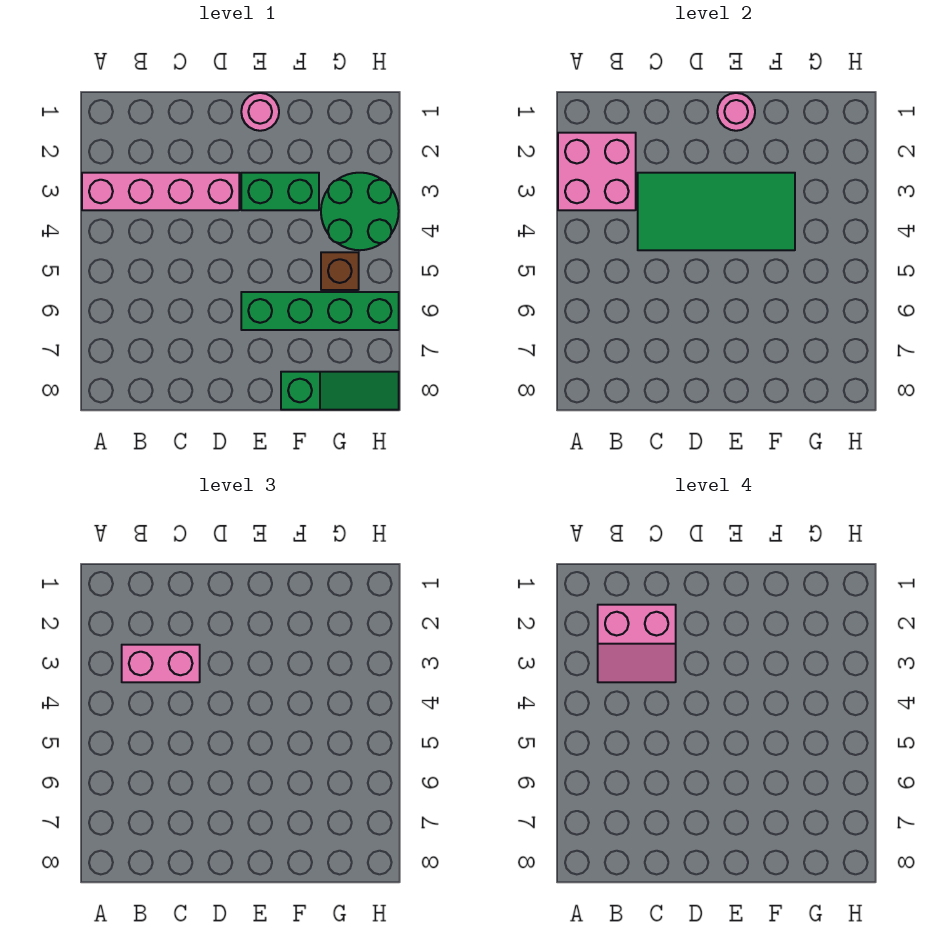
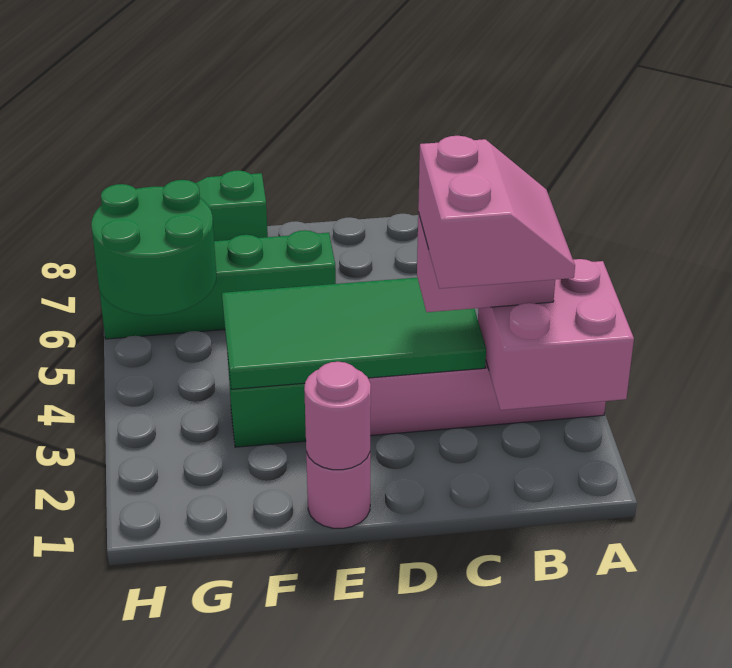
pink 2x2 slope [598,605,676,682] -> pink 2x2 slope turned to [418,136,575,289]
green 2x2 round brick [321,173,399,250] -> green 2x2 round brick moved to [91,180,216,315]
brown 1x1 brick [321,252,359,290] -> none

